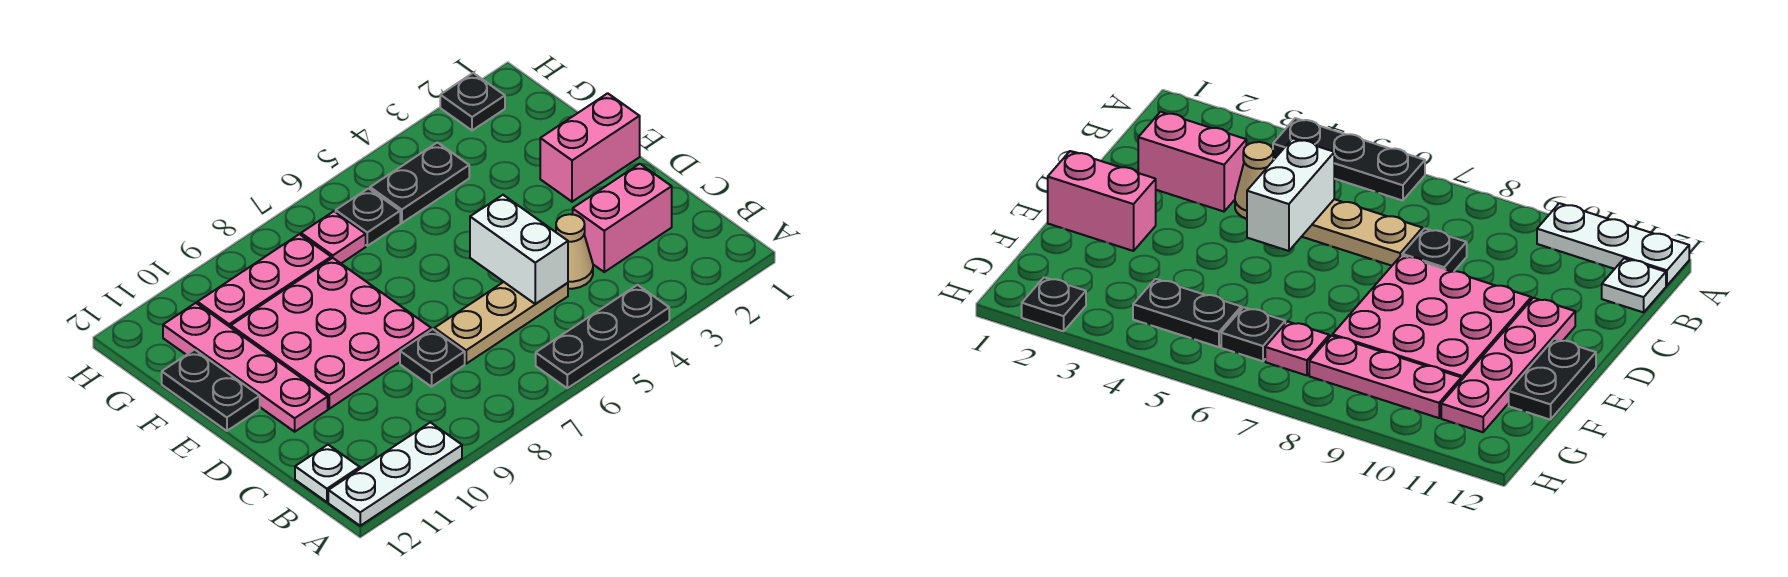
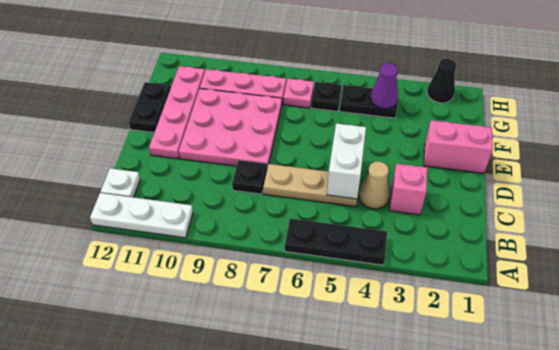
pink 1x2 brick [573,164,672,272] -> pink 1x1 brick [389,164,427,215]
none -> purple 1x1 cone [370,63,398,109]
black 1x1 plate [440,73,505,130] -> black 1x1 cone [427,59,457,103]

